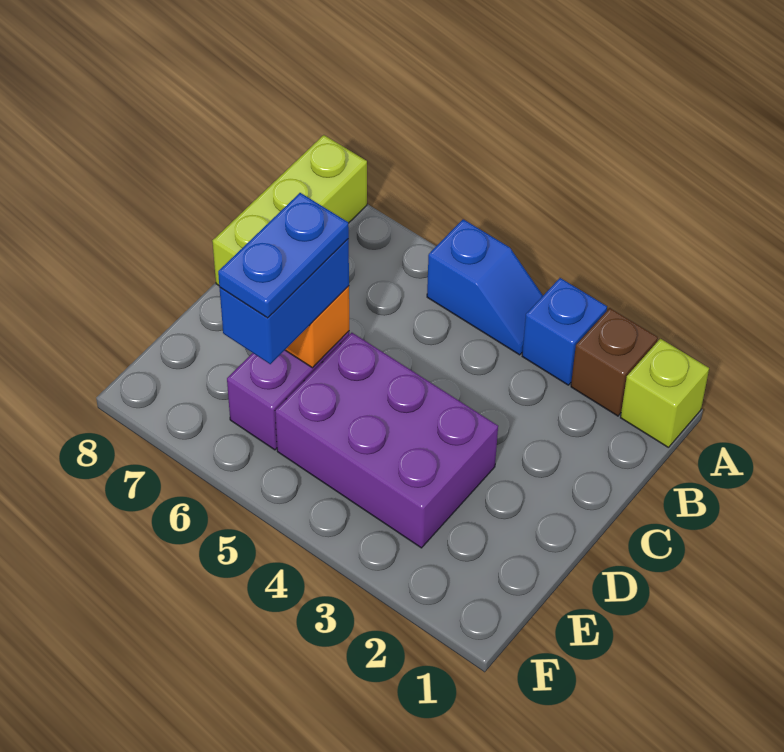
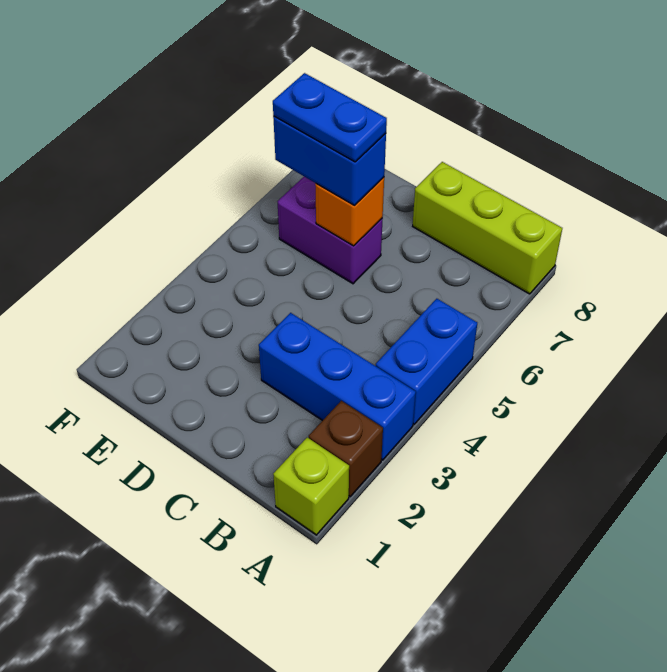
blue 1x1 brick [522,278,607,385] -> blue 1x3 brick [259,313,416,460]
blue 1x2 slope [427,219,543,355] -> blue 1x2 brick [376,299,477,424]
purple 2x3 brick [275,333,498,548] -> none

